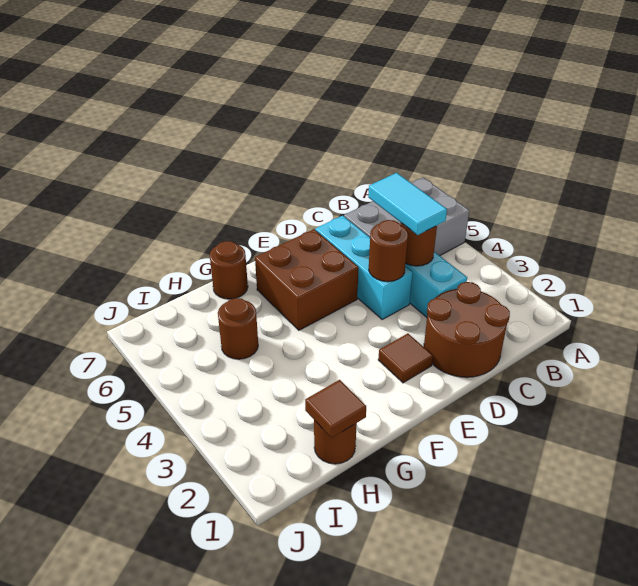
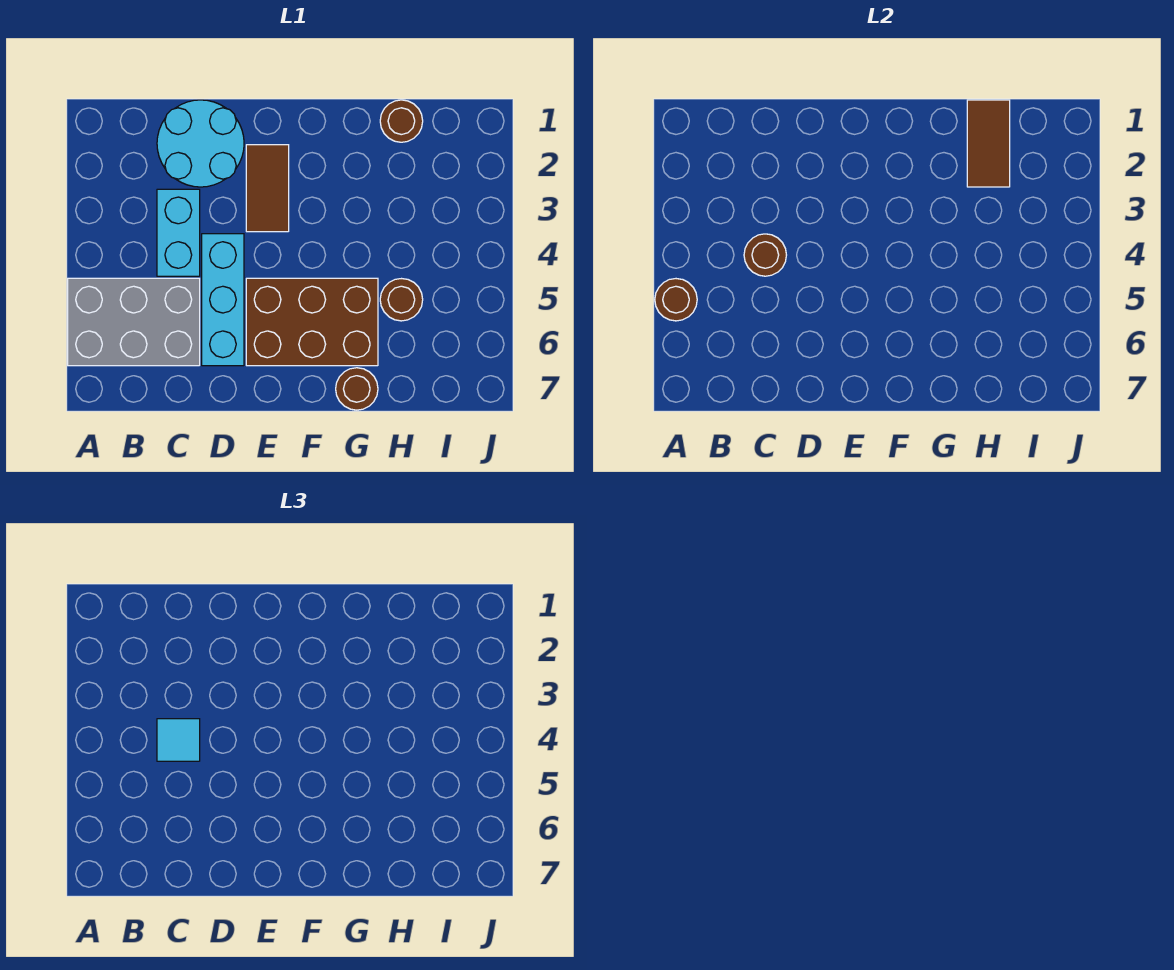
brown 2x2 round brick [424,282,510,377] -> cyan 2x2 round brick [157,100,244,187]
cyan 1x2 tile [368,173,447,235] -> cyan 1x1 tile [157,719,200,761]
brown 1x1 round brick [369,220,408,282] -> brown 1x1 round brick moved to [655,279,697,321]
brown 1x1 tile [378,333,433,383] -> brown 1x2 tile [246,145,289,232]
brown 2x2 brick [255,229,359,330] -> brown 2x3 brick [246,278,378,366]
brown 1x1 tile [305,380,366,438] -> brown 1x2 tile [967,100,1010,187]

